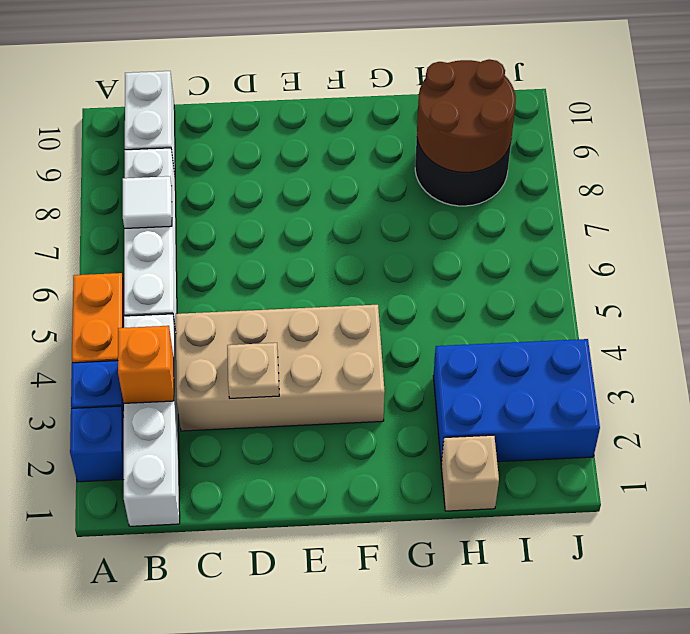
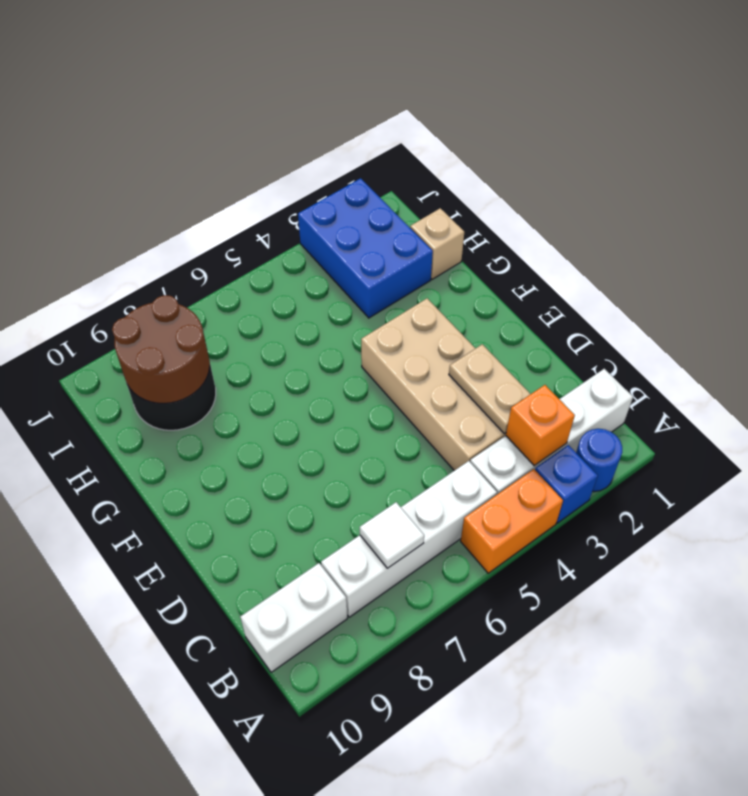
blue 1x1 brick [70,406,124,482] -> blue 1x1 round brick [576,429,622,492]
tan 1x1 plate [227,343,279,399] -> tan 1x2 plate [449,344,530,434]

